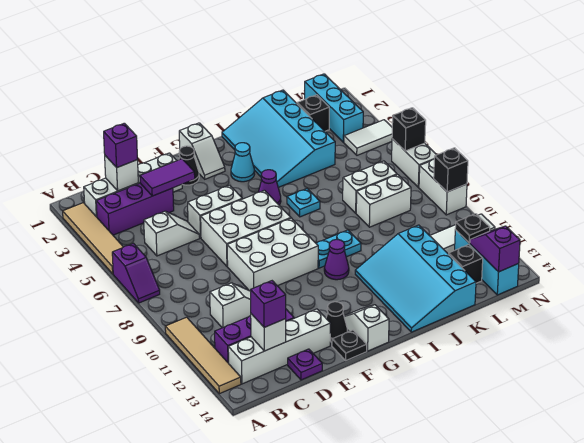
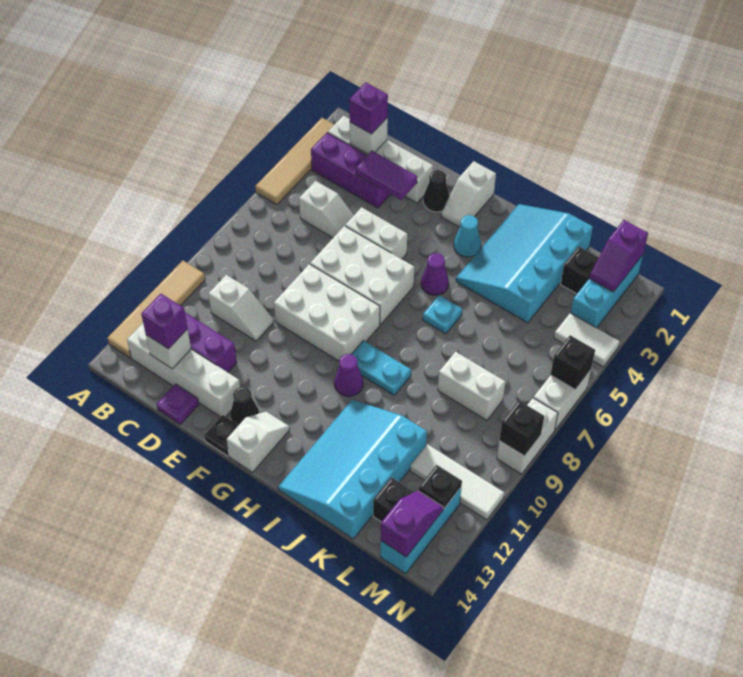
purple 1x2 slope [112,244,160,303] -> purple 1x2 slope moved to [589,220,648,292]
white 1x2 brick [343,161,397,213] -> none

